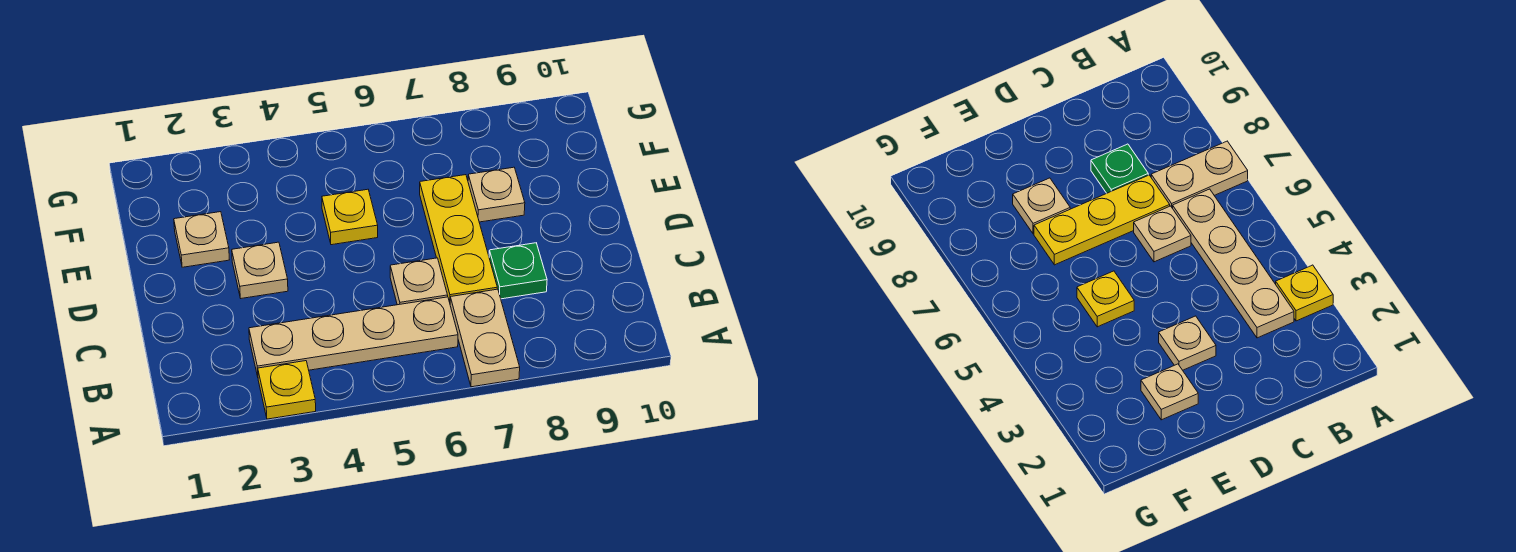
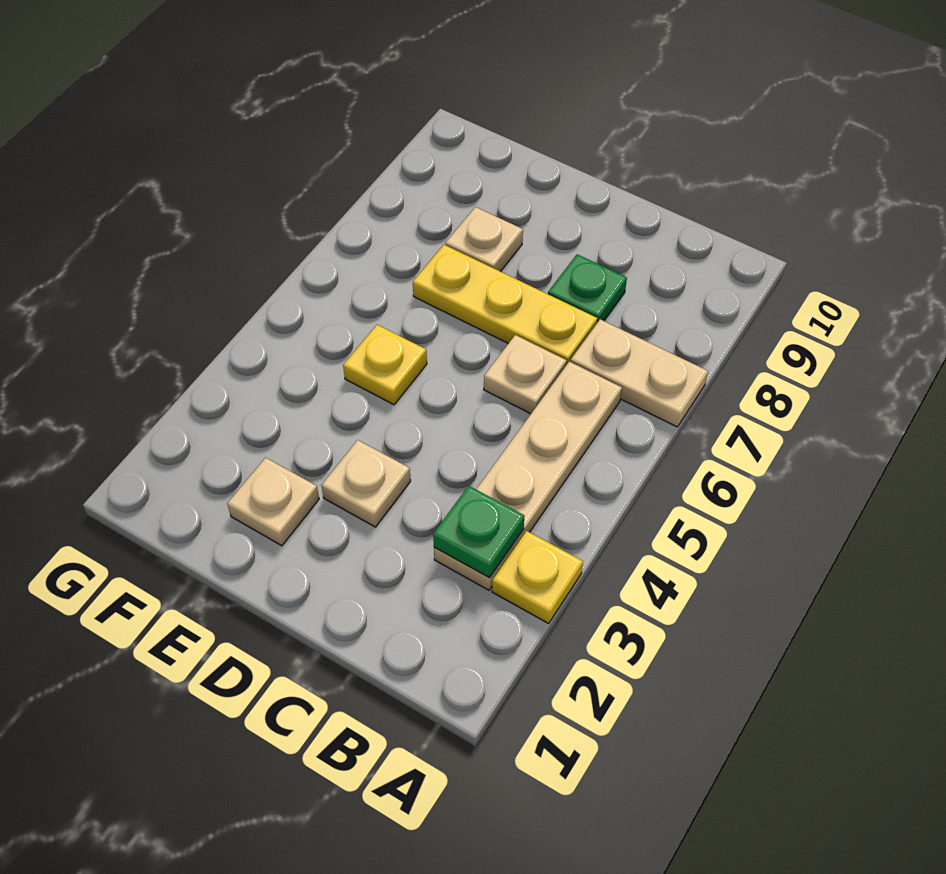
none -> green 1x1 plate [433,486,524,578]

